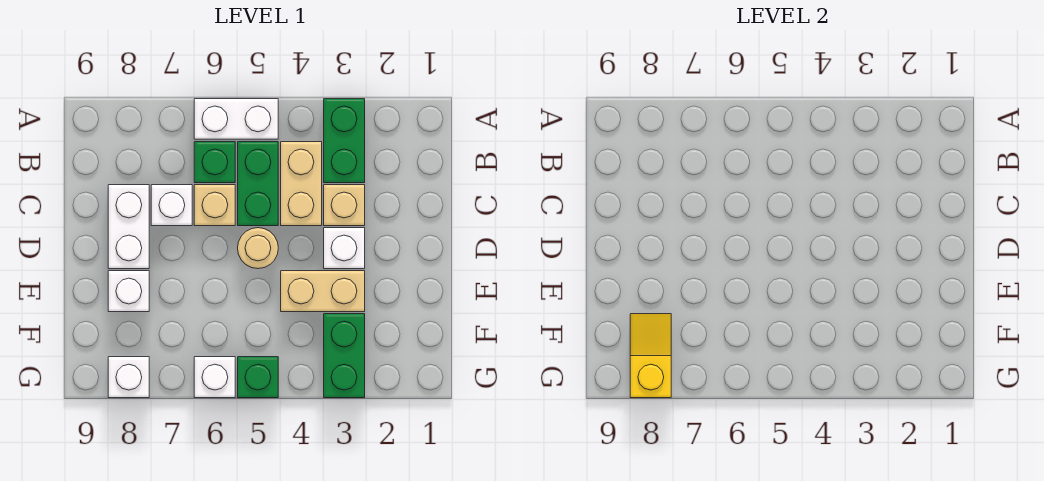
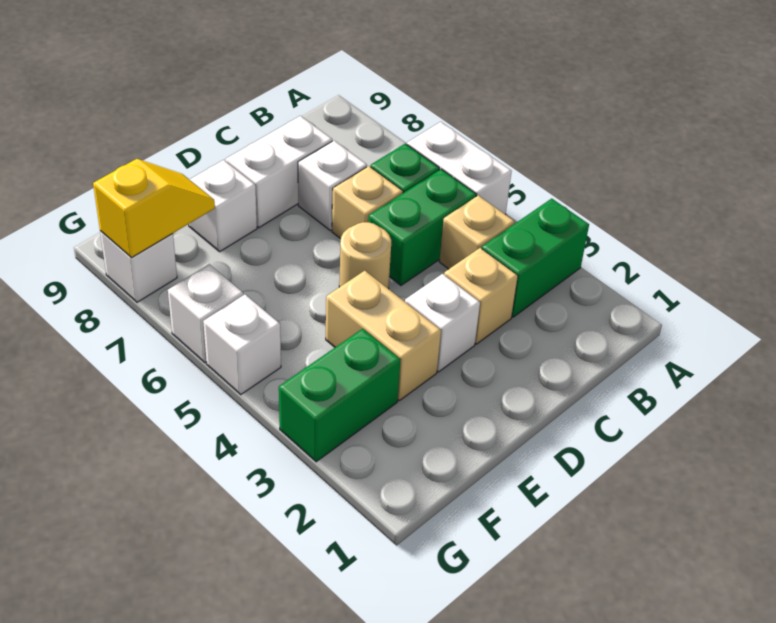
tan 1x2 brick [281,142,322,226] -> tan 1x1 brick [439,195,515,269]
green 1x1 brick [238,357,278,398] -> white 1x1 brick [203,294,281,394]

